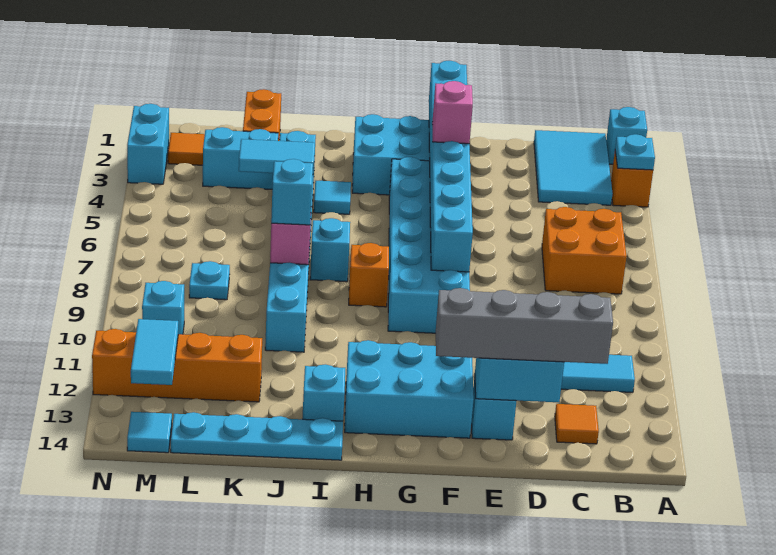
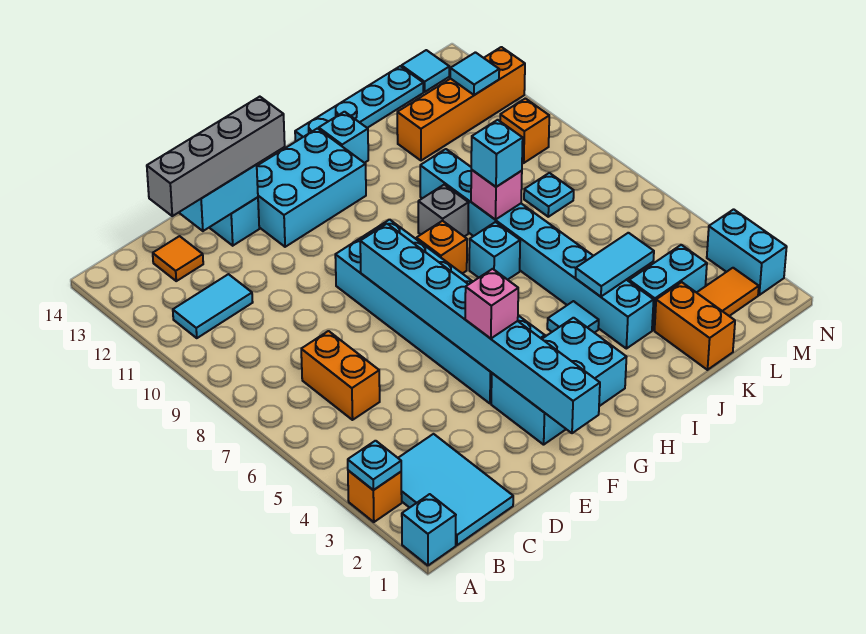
orange 2x2 brick [542,207,627,294] -> orange 1x2 brick [301,331,380,420]
none -> grey 1x1 brick [418,185,469,237]
cyan 1x1 brick [142,281,184,334] -> orange 1x1 brick [500,98,549,163]
cyan 1x2 tile [131,319,178,385] -> cyan 1x1 tile [450,52,499,95]

